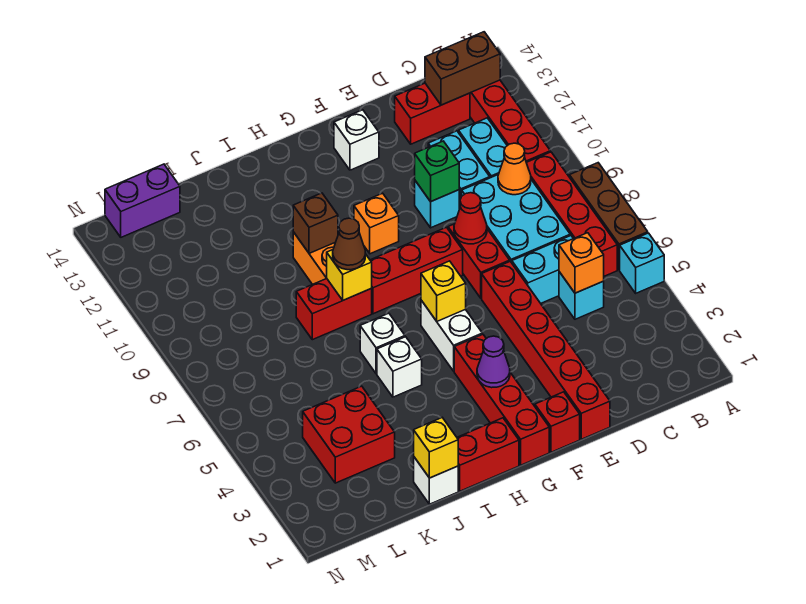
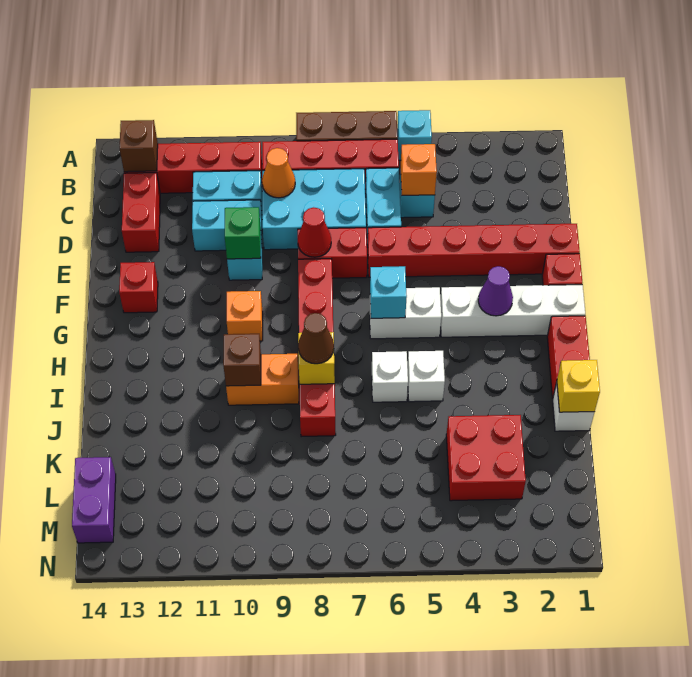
brown 1x2 brick [425,32,500,105] -> brown 1x1 brick [120,120,158,172]
white 1x1 brick [334,110,379,170] -> red 1x1 brick [119,262,158,313]
red 1x4 brick [454,334,549,465] -> white 1x4 brick [440,285,585,337]
yellow 1x1 brick [421,261,466,321] -> cyan 1x1 brick [370,266,407,318]

